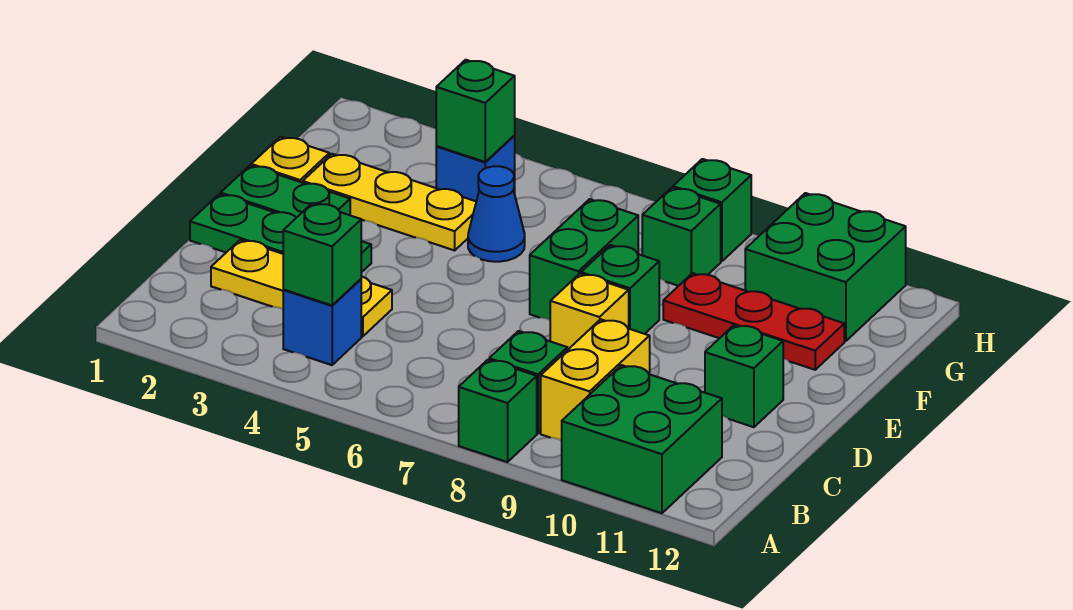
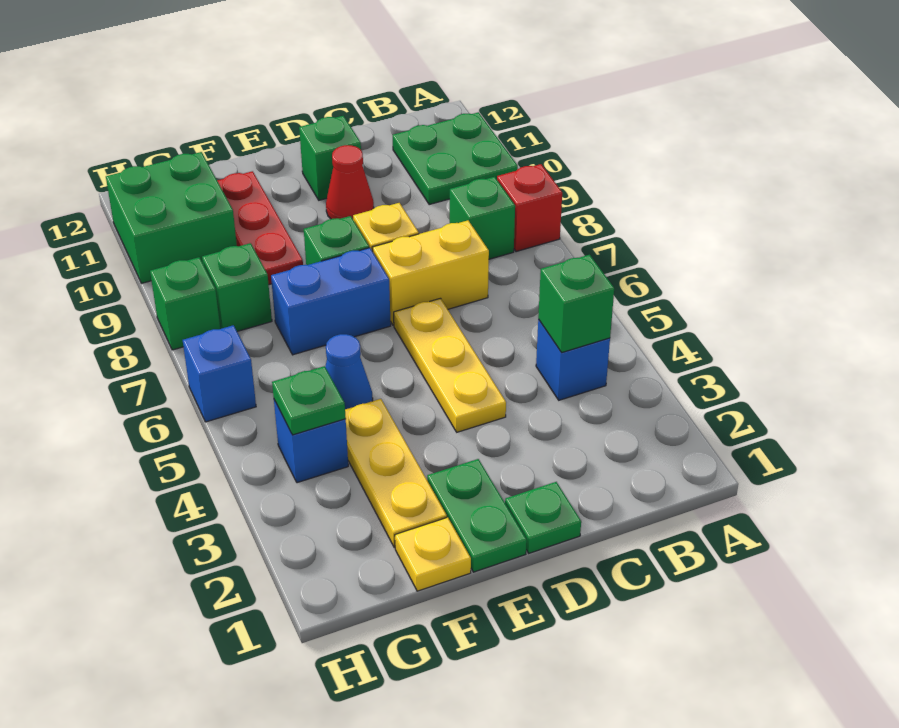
green 1x1 brick [459,360,537,462] -> red 1x1 brick [497,164,562,252]
green 2x2 brick [562,365,722,513] -> green 2x2 plate [393,112,518,204]
yellow 1x2 brick [541,319,650,440] -> yellow 1x2 brick moved to [372,220,489,325]
yellow 1x3 plate [211,240,392,337] -> yellow 1x3 plate moved to [394,298,506,432]
green 1x3 plate [190,194,371,273] -> green 1x1 plate [505,482,581,553]
none -> red 1x1 cone [326,145,374,219]
green 1x2 brick [530,199,638,320] -> blue 1x2 brick [271,248,391,355]
green 1x1 brick [436,60,515,162] -> green 1x1 plate [272,366,346,435]
none -> blue 1x1 brick [183,325,256,422]

